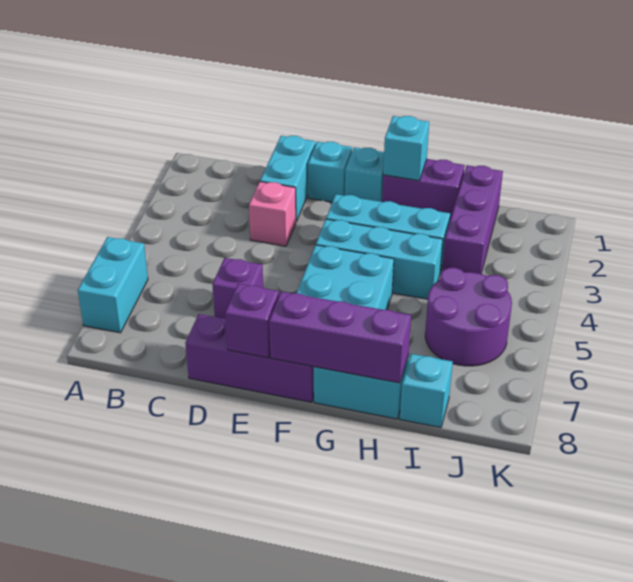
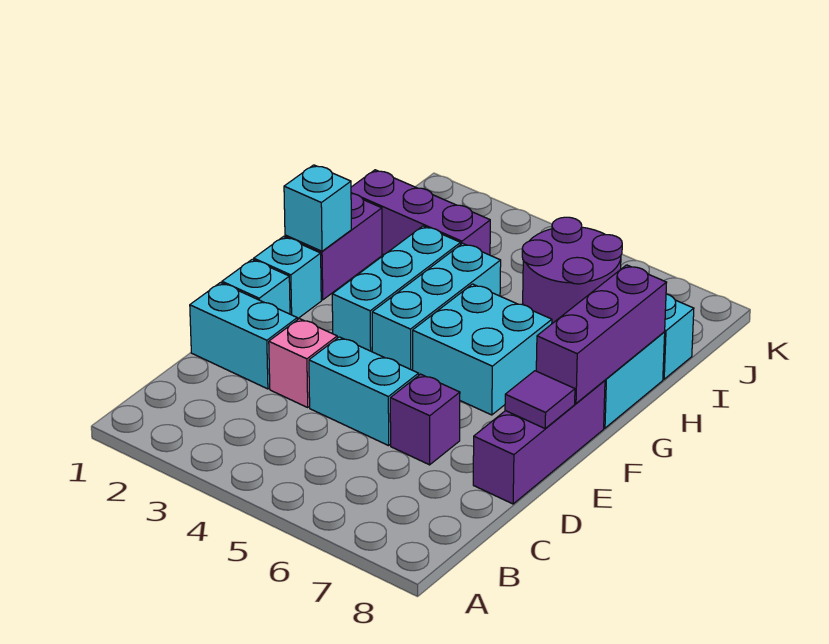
cyan 1x2 brick [78,237,148,333] -> cyan 1x2 brick moved to [309,337,419,446]
purple 1x1 brick [225,284,279,358] -> purple 1x1 tile [505,371,575,429]

